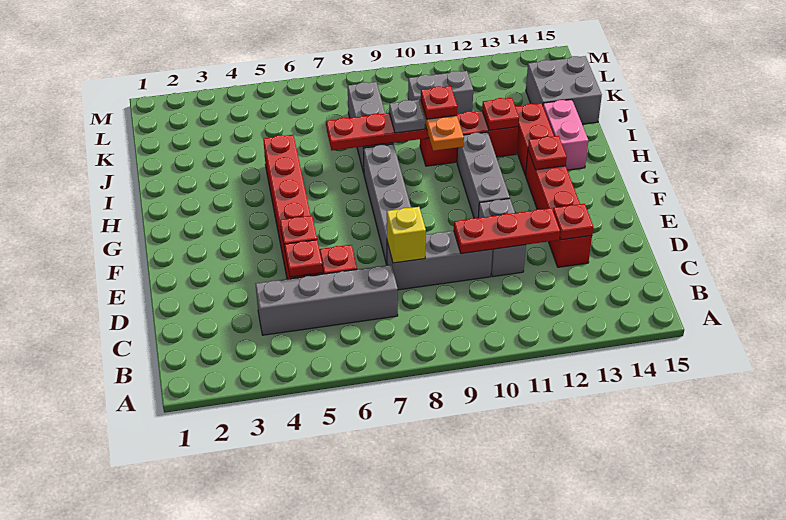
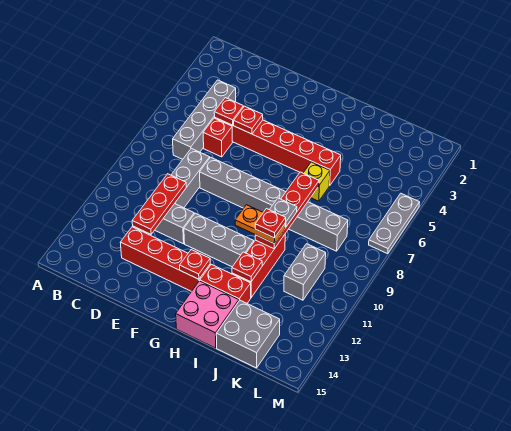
yellow 1x1 brick [387,207,426,263] -> yellow 1x1 brick moved to [304,162,330,201]
red 1x1 plate [553,204,593,240] -> none
pink 1x2 brick [543,100,588,170] -> pink 2x2 brick [176,281,239,348]
none -> grey 1x3 plate [369,193,420,254]

